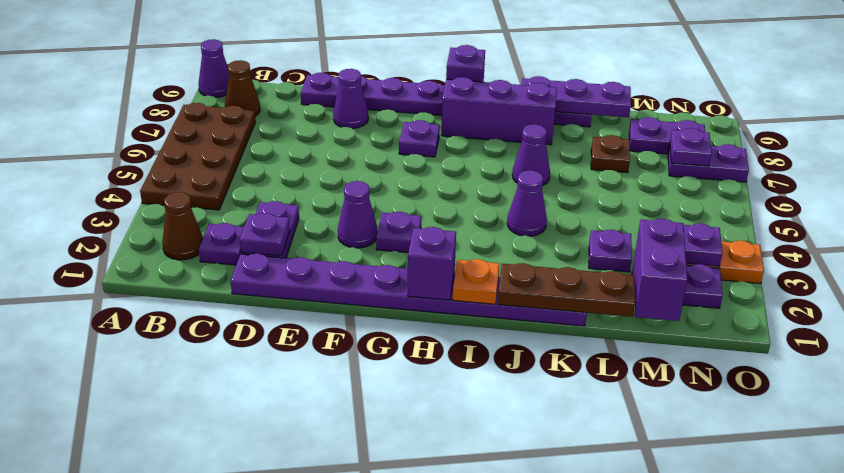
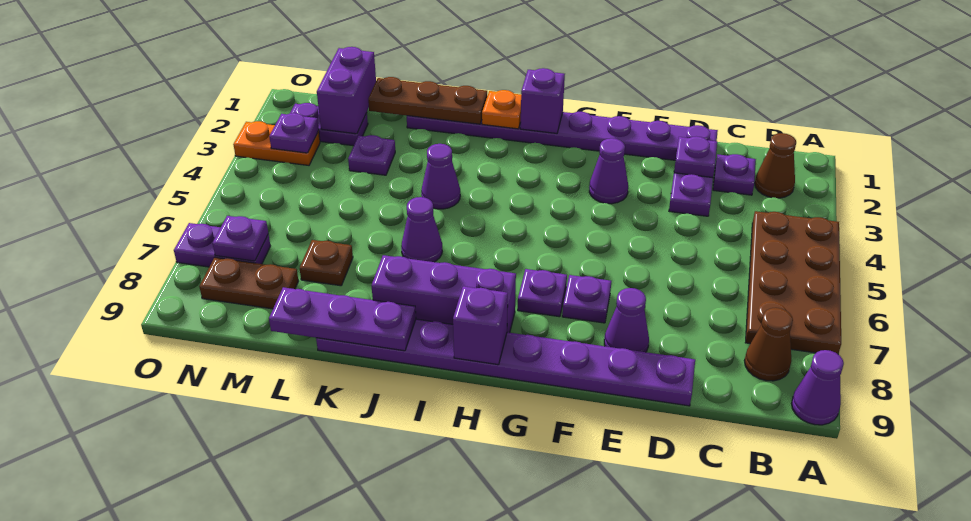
purple 1x1 plate [376,212,421,253] -> purple 1x1 plate moved to [562,275,611,323]
purple 1x2 plate [629,117,705,154] -> brown 1x2 plate [199,258,298,309]

